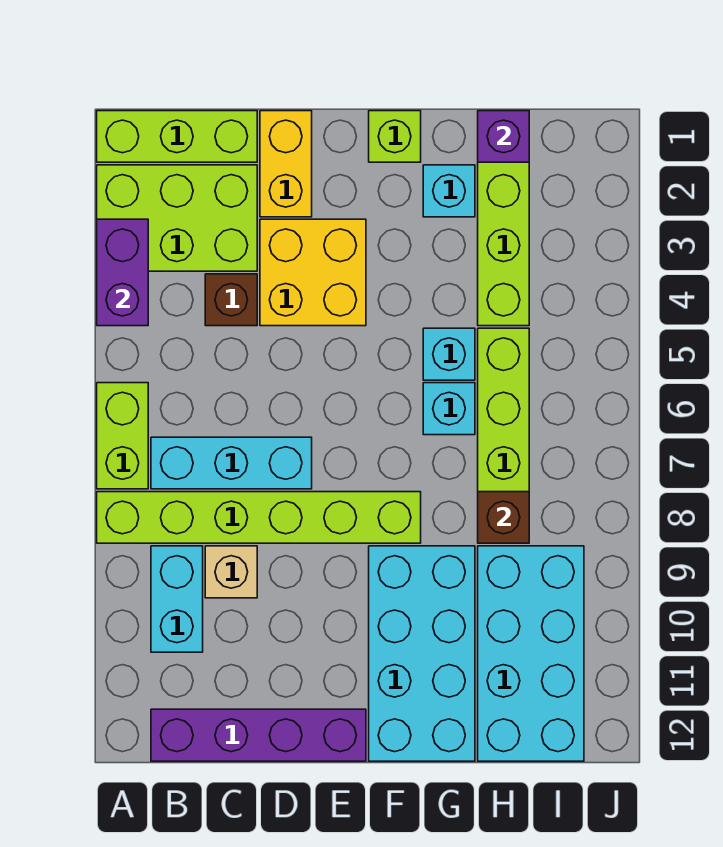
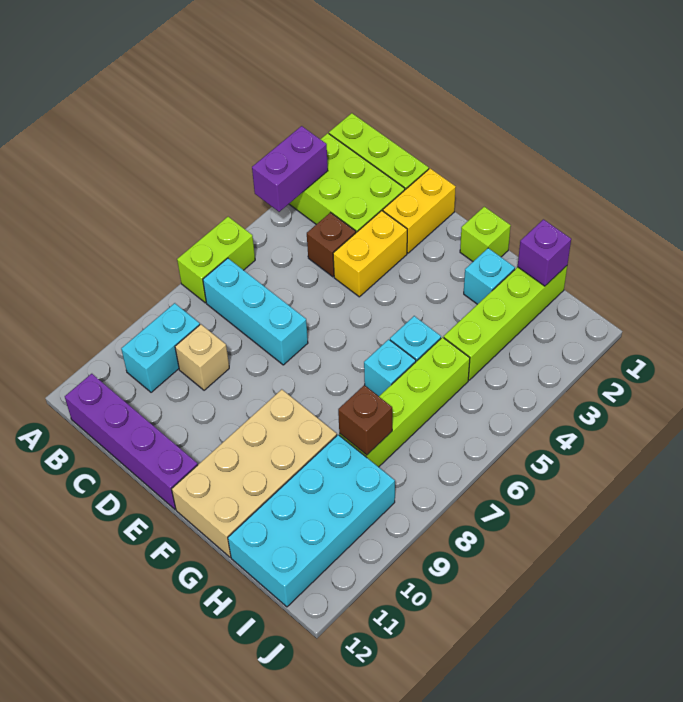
lime 1x6 brick [97,492,421,543] -> none
yellow 2x2 brick [260,219,366,326] -> yellow 1x2 brick [333,211,407,297]
cyan 2x4 brick [369,546,475,761] -> tan 2x4 brick [172,389,337,557]

